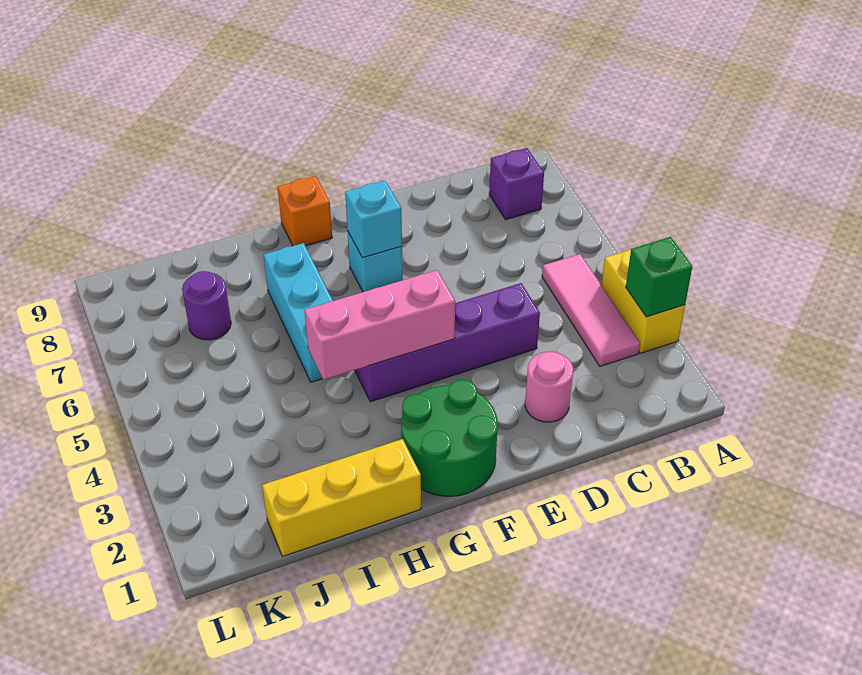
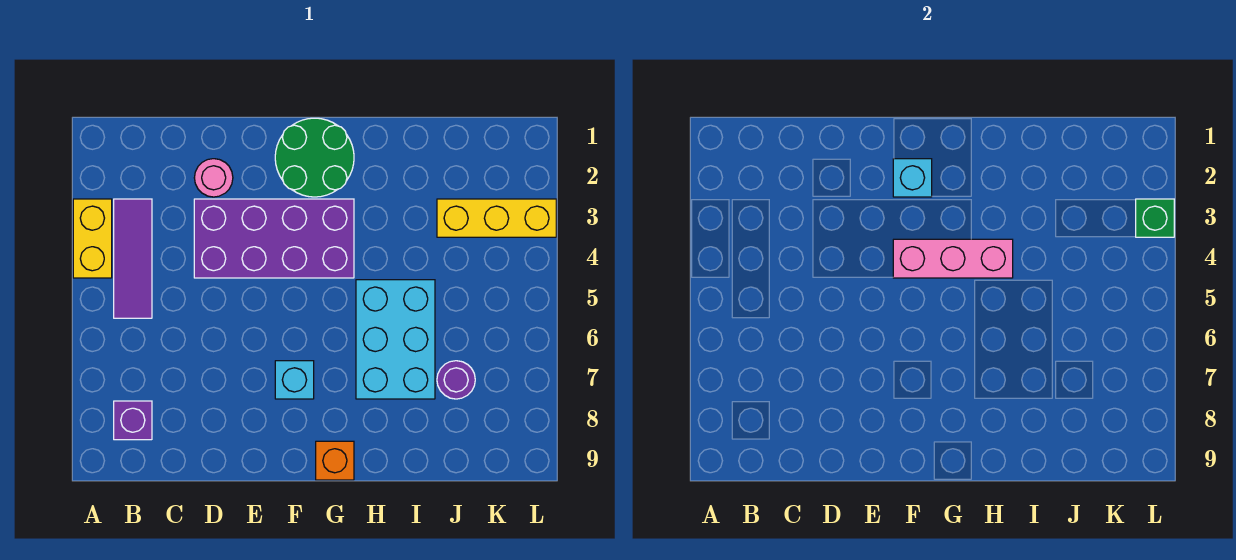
green 1x1 brick [626,237,692,317] -> green 1x1 brick moved to [1136,199,1174,237]
pink 1x3 tile [542,254,640,367] -> purple 1x3 tile [114,199,152,318]
purple 1x4 brick [355,283,540,402] -> purple 2x4 brick [194,199,354,278]
cyan 1x1 brick [345,181,402,258] -> cyan 1x1 brick moved to [893,159,932,197]
yellow 1x3 brick [262,439,421,556] -> yellow 1x3 brick moved to [437,199,556,237]
cyan 1x3 brick [264,243,333,382] -> cyan 2x3 brick [356,280,435,399]

